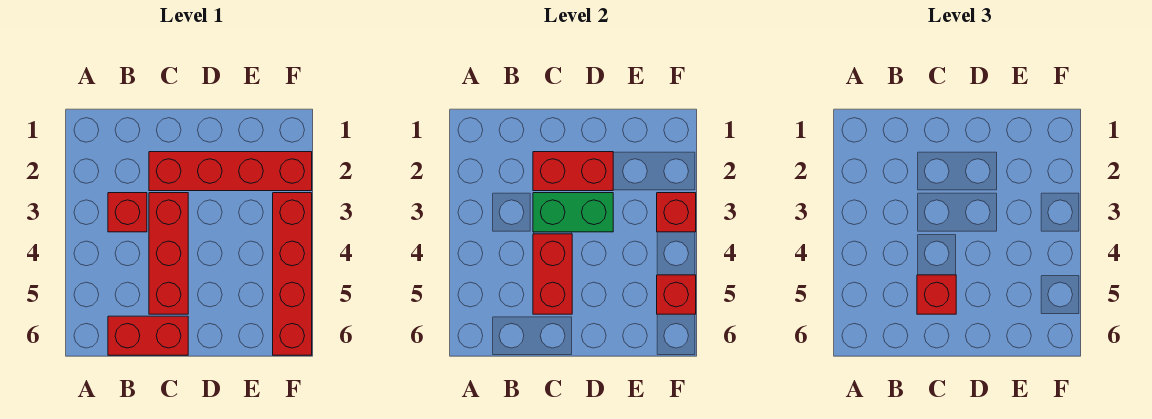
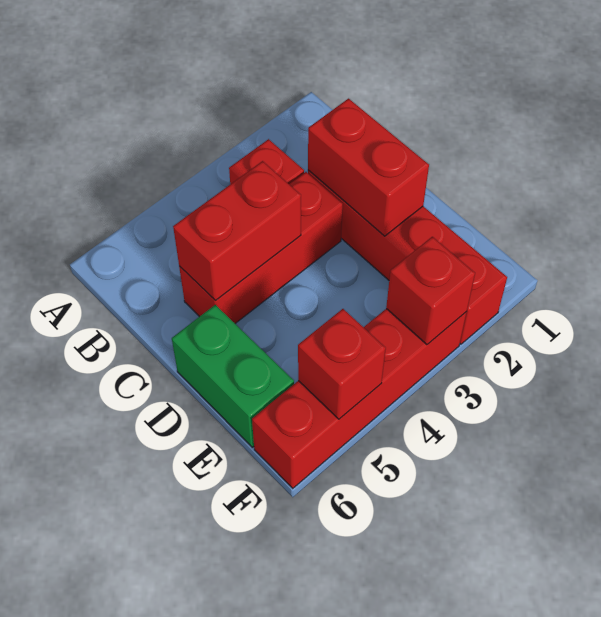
red 1x2 brick [108,316,188,355] -> none
green 1x2 brick [533,193,613,232] -> green 1x2 brick moved to [172,305,294,447]
red 1x1 brick [917,275,956,314] -> none

